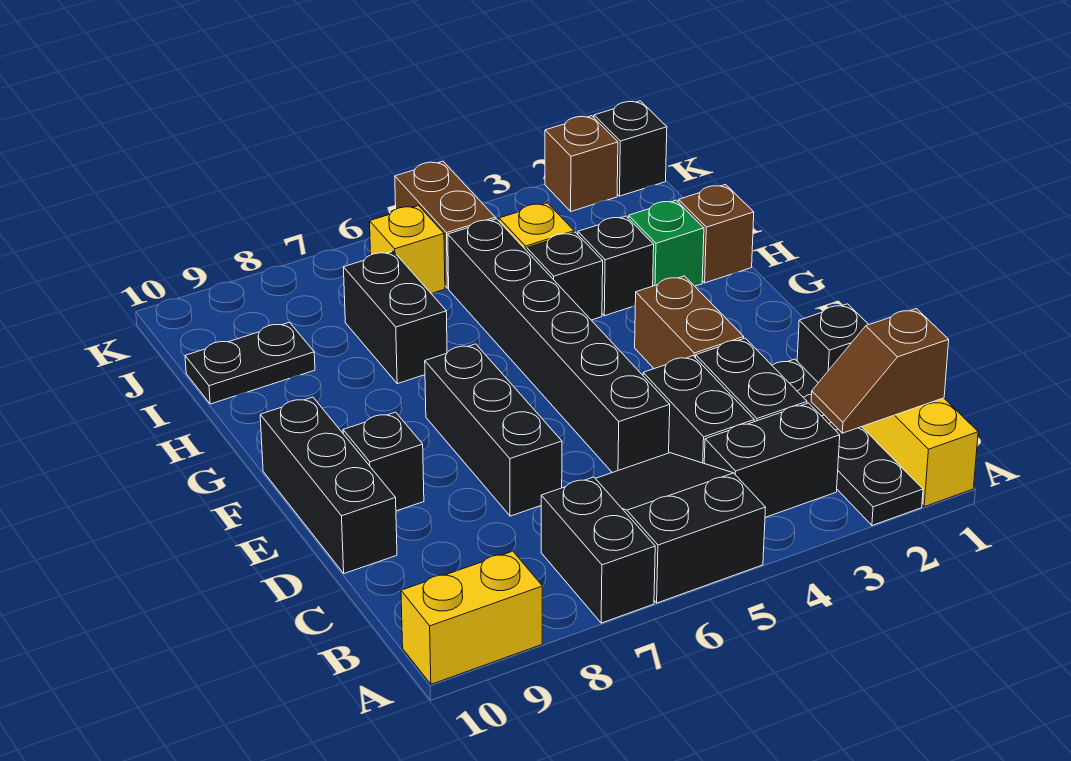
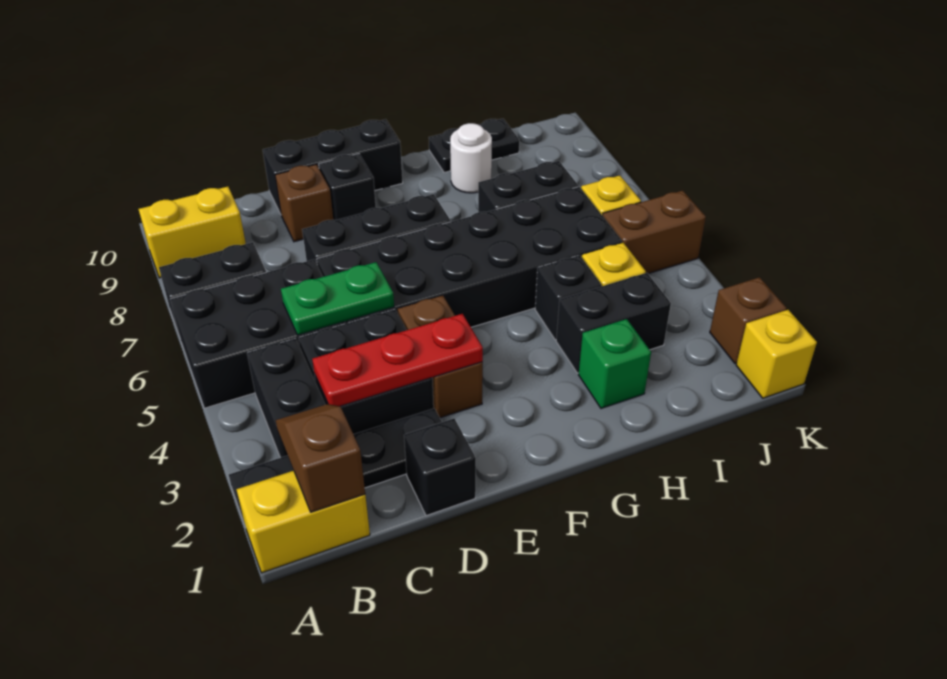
black 2x3 slope [595,453,766,603] -> black 2x3 brick [170,260,346,408]
yellow 1x2 brick [401,551,542,684] -> yellow 1x2 brick turned to [139,187,246,278]
none -> red 1x3 plate [312,314,483,406]
none -> green 1x2 plate [281,262,394,335]
black 1x6 brick [448,219,670,473] -> black 2x6 brick [317,187,622,327]
brown 1x2 brick [635,276,744,369] -> brown 1x2 brick turned to [398,295,483,418]
brown 1x1 brick [679,185,754,283] -> brown 1x1 brick moved to [275,164,333,242]
black 1x1 brick [578,216,654,316] -> black 1x2 brick [556,273,671,373]
none -> white 1x1 round brick [450,123,492,193]
black 1x2 plate [185,322,315,404] -> black 1x2 plate turned to [429,119,519,172]
black 1x1 brick [594,101,667,196] -> yellow 1x1 brick [736,310,817,398]

